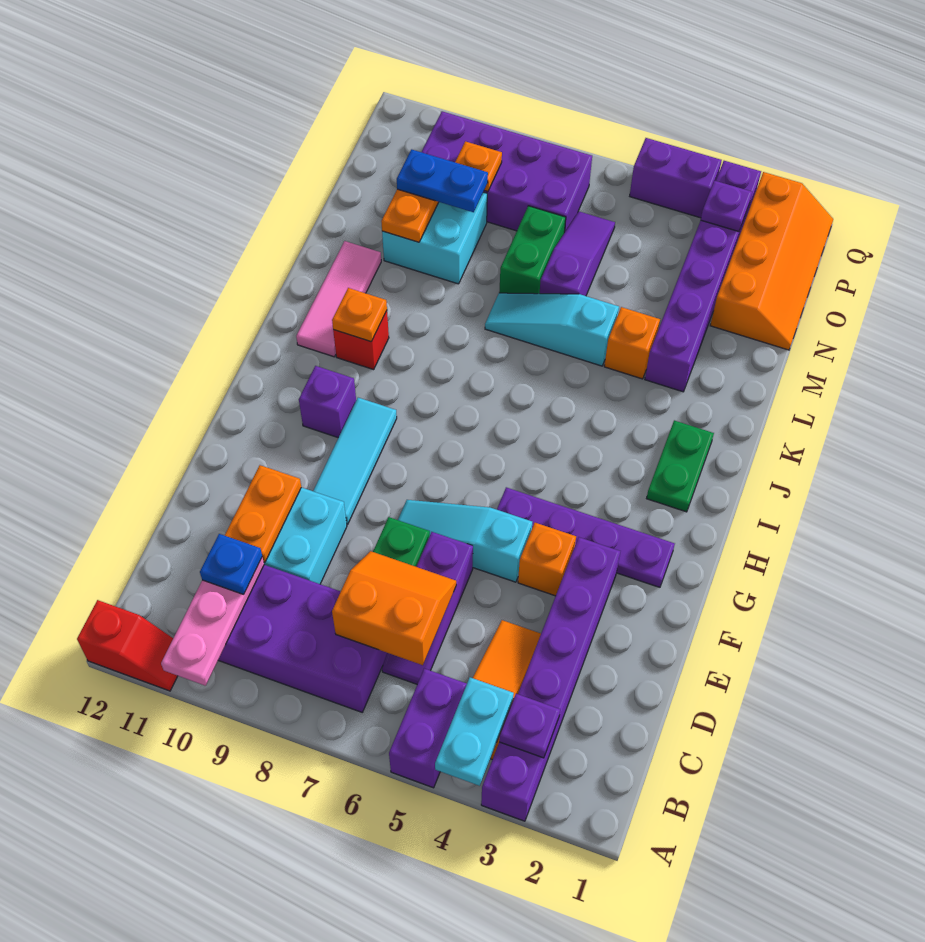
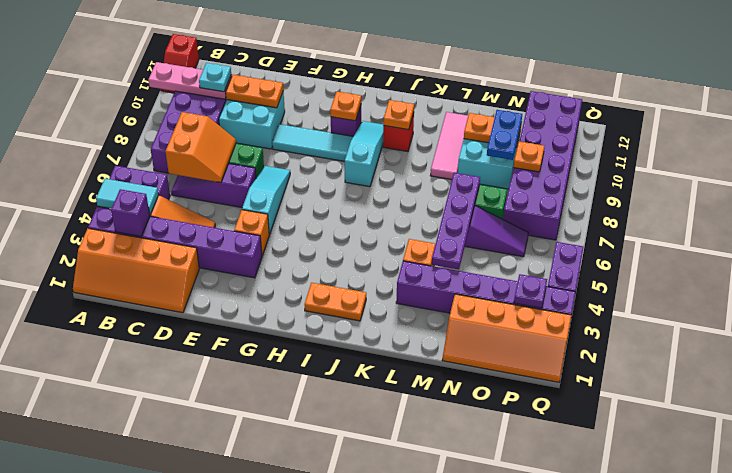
none -> orange 2x4 slope [73,228,199,313]
cyan 1x2 plate [435,677,514,786] -> cyan 1x2 tile [96,179,158,214]
purple 1x1 plate [499,694,560,758] -> purple 1x1 brick [111,189,150,236]
blue 1x1 plate [200,534,262,594] -> cyan 1x1 plate [199,63,231,92]
purple 1x4 plate [497,487,675,587] -> purple 1x4 plate moved to [432,173,480,269]
none -> orange 1x1 plate [330,91,361,121]
green 1x2 plate [647,420,714,512] -> orange 1x2 plate [305,283,366,321]
pink 1x3 tile [296,241,381,357] -> pink 1x3 tile turned to [430,112,468,180]
cyan 1x3 slope [485,293,619,366] -> cyan 1x3 slope moved to [345,121,384,187]
purple 2x4 brick [422,111,592,233] -> purple 2x6 brick [503,91,582,240]

